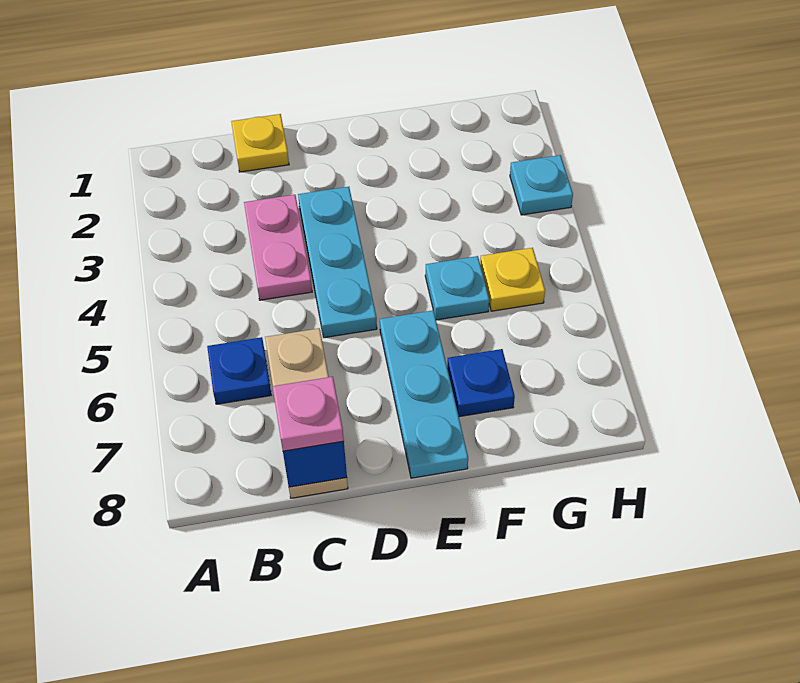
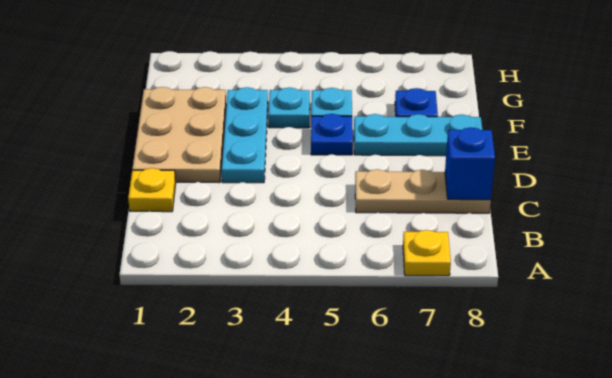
blue 1x1 plate [207,337,271,404] -> blue 1x1 plate moved to [311,114,353,155]
pink 1x2 plate [244,195,312,300] -> none
pink 1x1 plate [273,377,344,451] -> none
none -> tan 2x3 plate [132,87,226,183]
cyan 1x3 plate [298,187,377,338] -> cyan 1x3 plate turned to [222,87,268,183]
yellow 1x1 plate [480,248,545,311] -> yellow 1x1 plate moved to [403,230,451,276]
cyan 1x1 plate [510,155,573,215] -> cyan 1x1 plate moved to [269,88,310,128]

